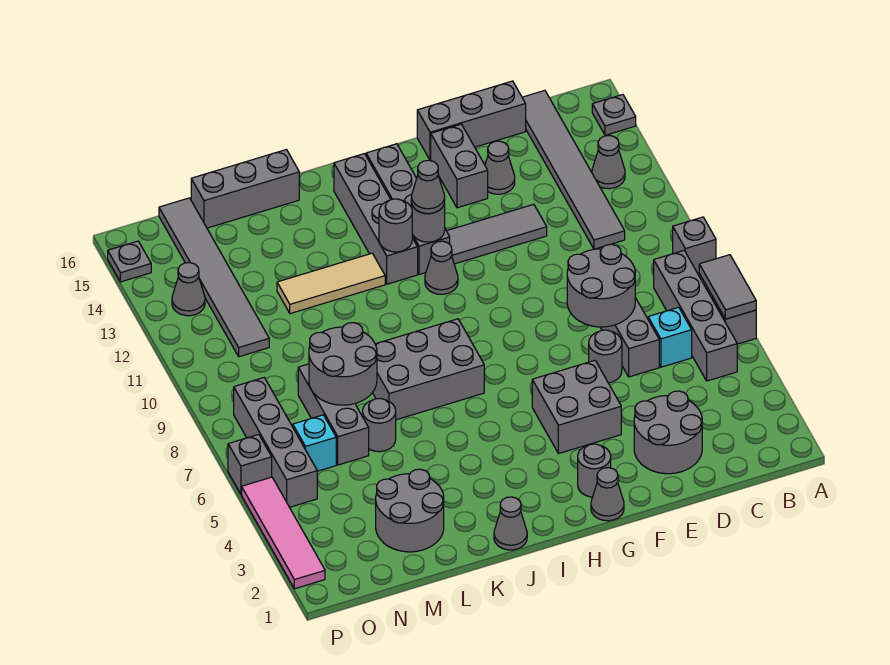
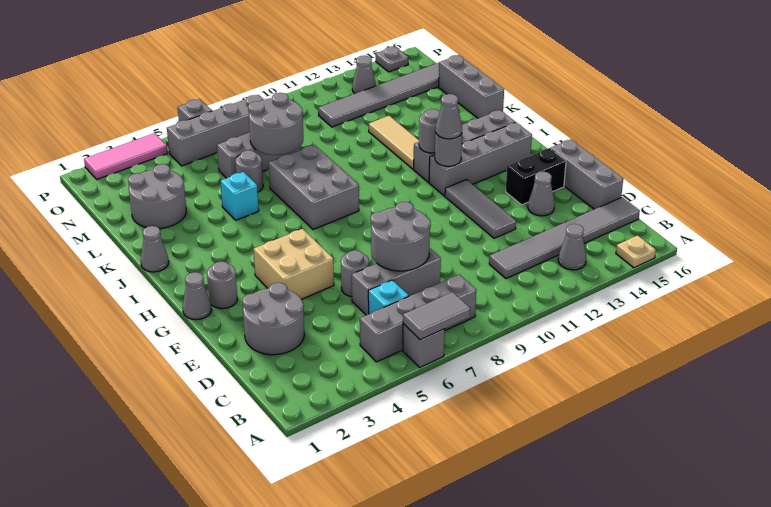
grey 1x1 brick [673,217,716,273] -> none
grey 1x1 plate [592,95,636,135] -> tan 1x1 plate [616,235,656,268]
grey 2x2 brick [532,360,621,454] -> tan 2x2 brick [254,229,334,299]
grey 1x2 brick [431,124,488,208] -> black 1x2 brick [506,148,566,205]
grey 1x1 cone [425,241,458,294] -> none
cyan 1x1 brick [293,415,336,471] -> cyan 1x1 brick moved to [220,172,259,220]
pink 1x4 tile [242,477,325,589] -> pink 1x3 tile [84,133,167,179]

